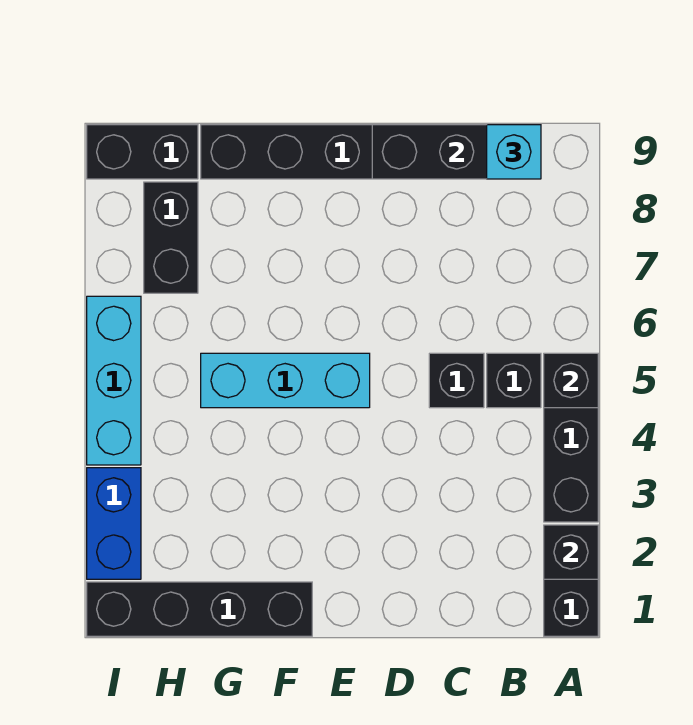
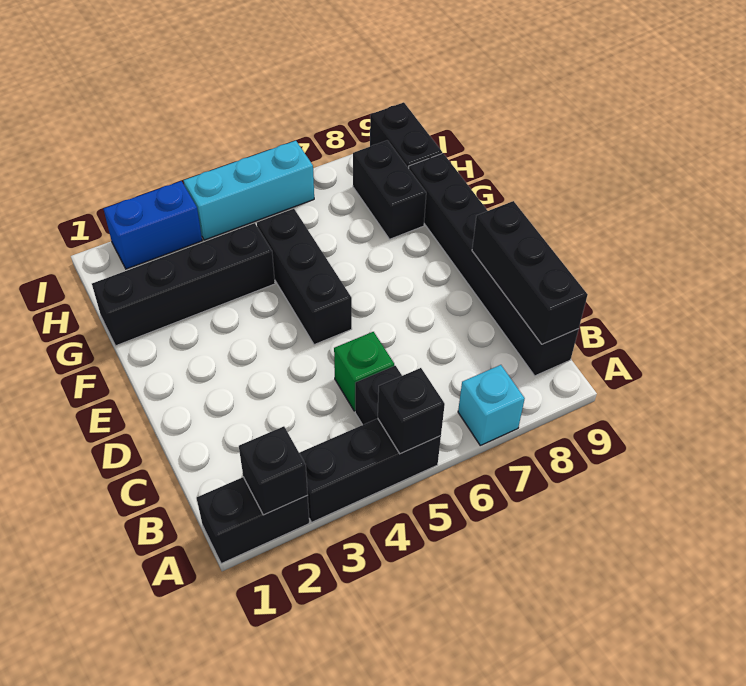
cyan 1x1 brick [487,125,541,179] -> cyan 1x1 brick moved to [458,365,525,445]
black 1x1 brick [429,353,484,408] -> green 1x1 brick [334,332,394,411]
cyan 1x3 brick [201,353,370,408] -> black 1x3 brick [257,209,352,345]
black 1x4 brick [87,582,312,636] -> black 1x4 brick turned to [92,223,275,346]
black 1x2 brick [144,182,198,293] -> black 1x2 brick turned to [353,140,426,239]

